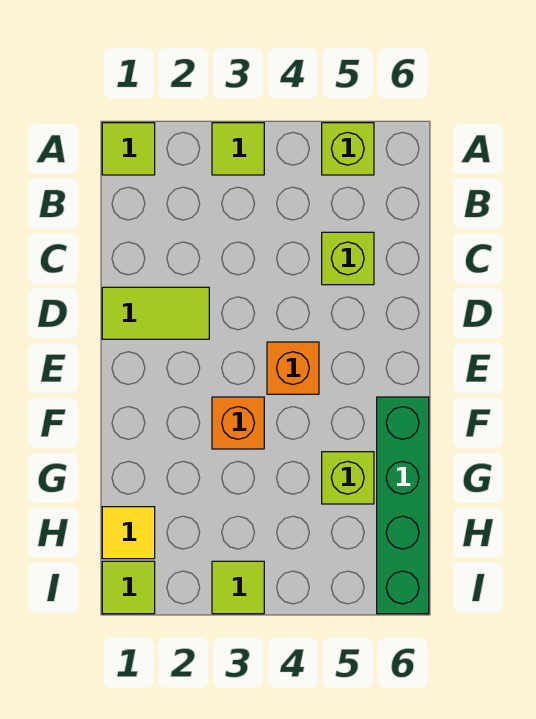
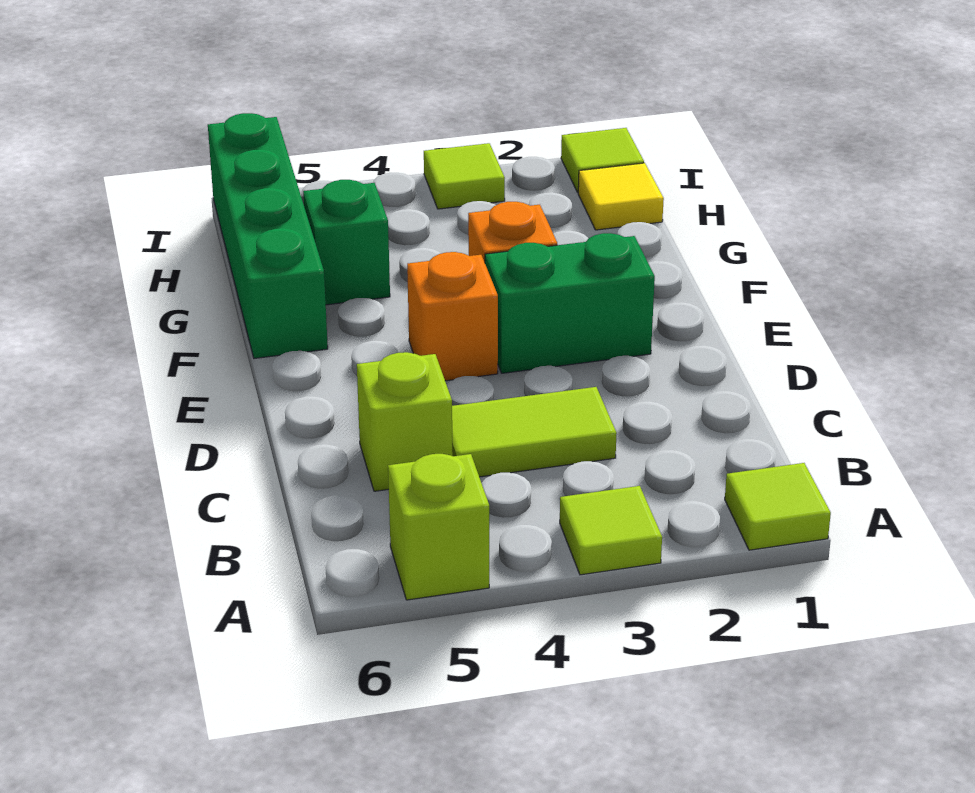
lime 1x2 tile [102,287,209,339] -> lime 1x2 tile moved to [452,387,617,477]
none -> green 1x2 brick [485,233,655,373]
lime 1x1 brick [322,452,374,504] -> green 1x1 brick [303,180,390,305]

